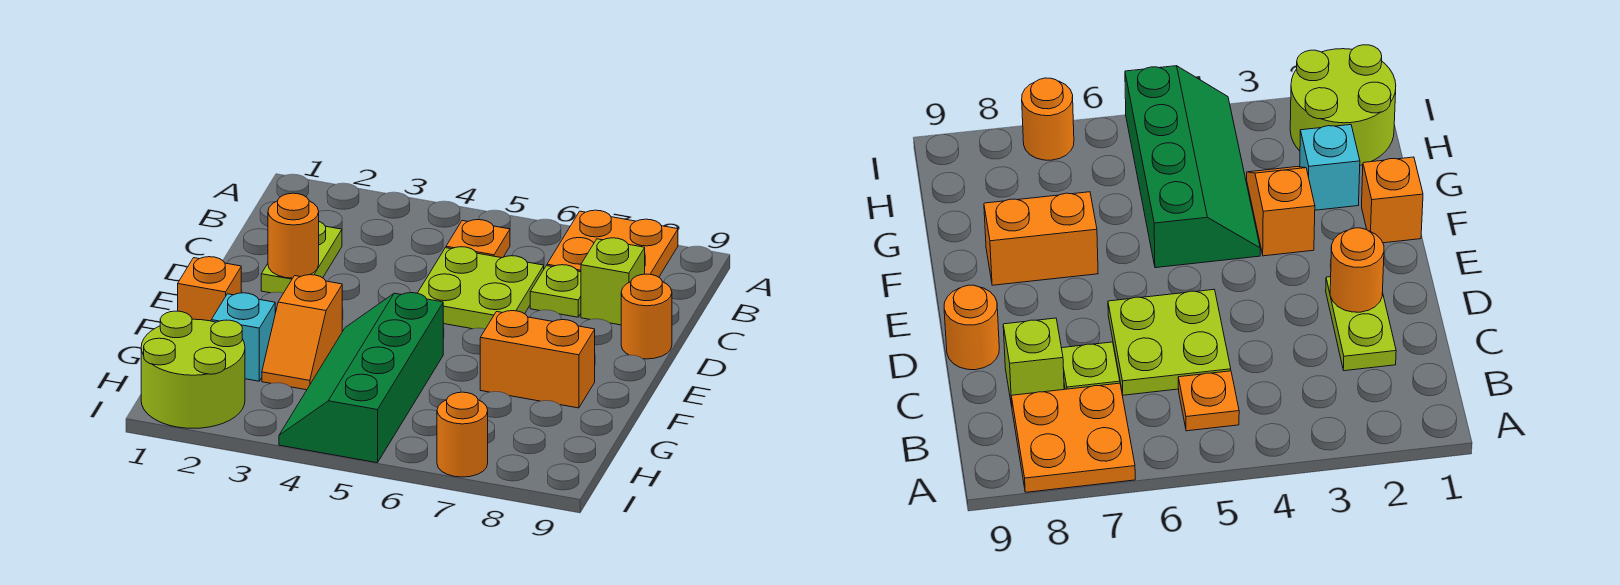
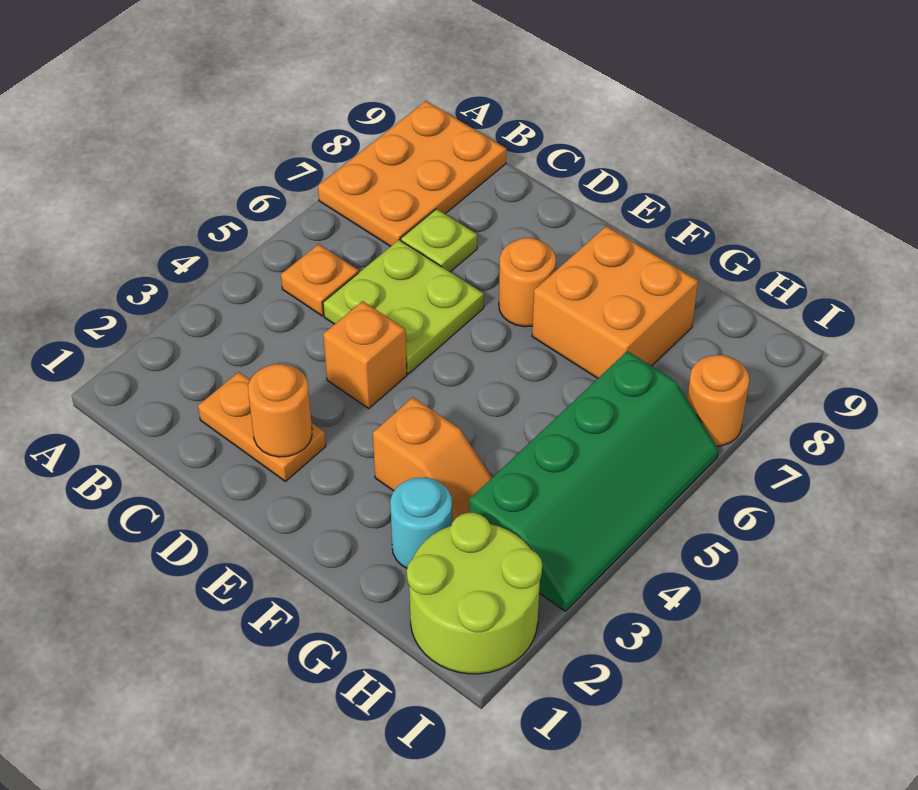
orange 2x2 plate [547,210,678,277] -> orange 2x3 plate [318,101,506,246]
lime 1x2 plate [261,222,342,293] -> orange 1x2 plate [198,372,326,481]
lime 1x1 brick [581,238,645,325] -> none
orange 1x1 round brick [621,274,672,359] -> orange 1x1 round brick moved to [499,238,556,327]
orange 1x1 brick [178,257,241,321] -> orange 1x1 brick moved to [323,301,407,409]
green 2x4 slope [279,293,443,463] -> green 2x4 slope turned to [469,351,719,612]
orange 1x2 brick [480,311,595,408] -> orange 2x2 brick [532,226,698,378]
cyan 1x1 brick [211,293,275,381] -> cyan 1x1 round brick [390,477,452,568]

